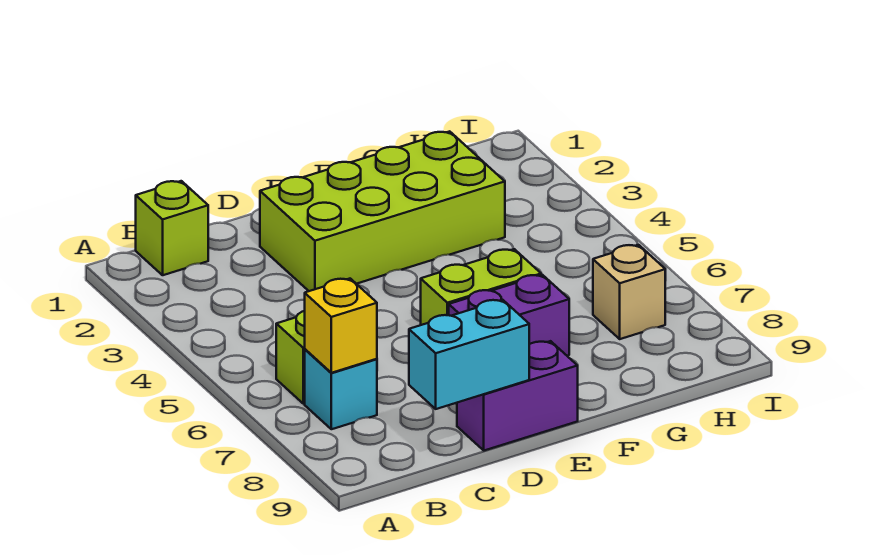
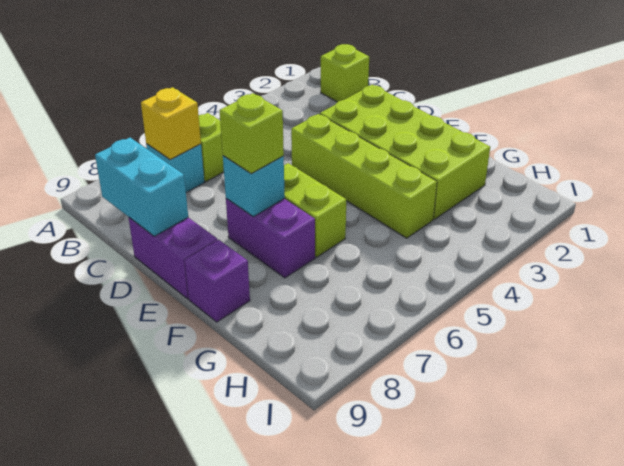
none -> lime 1x4 brick [291,114,437,238]
none -> cyan 1x1 brick [223,156,285,217]
none -> lime 1x1 brick [219,93,284,174]
none -> purple 1x1 brick [185,240,250,322]
tan 1x1 brick [593,245,665,339] -> none

